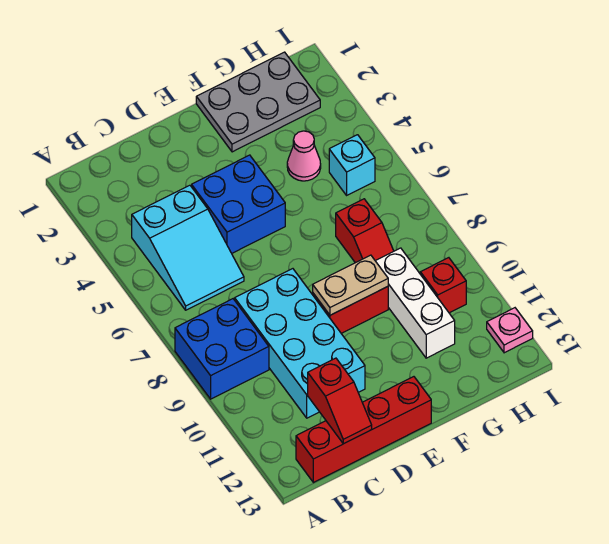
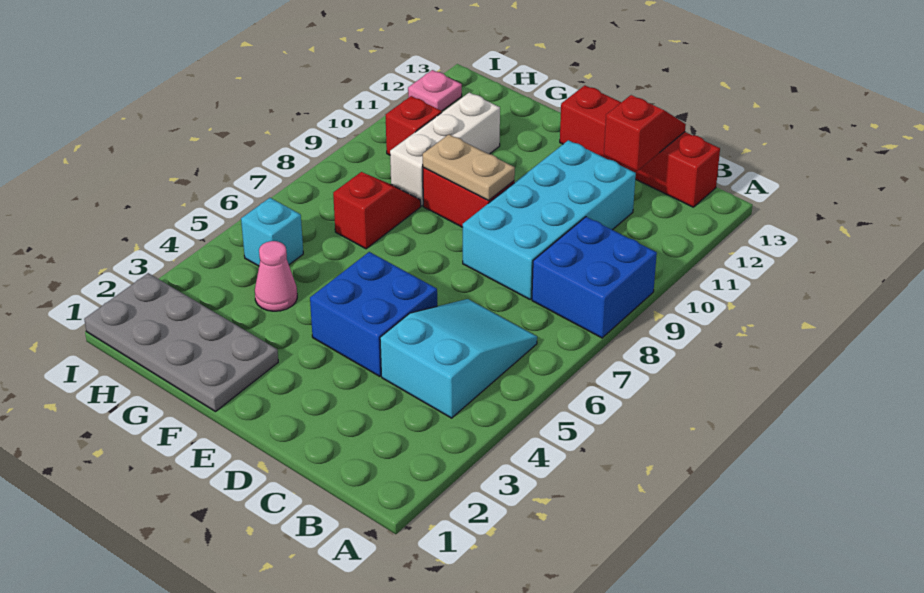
grey 2x3 plate [196,52,320,152] -> grey 2x4 plate [84,273,278,412]

